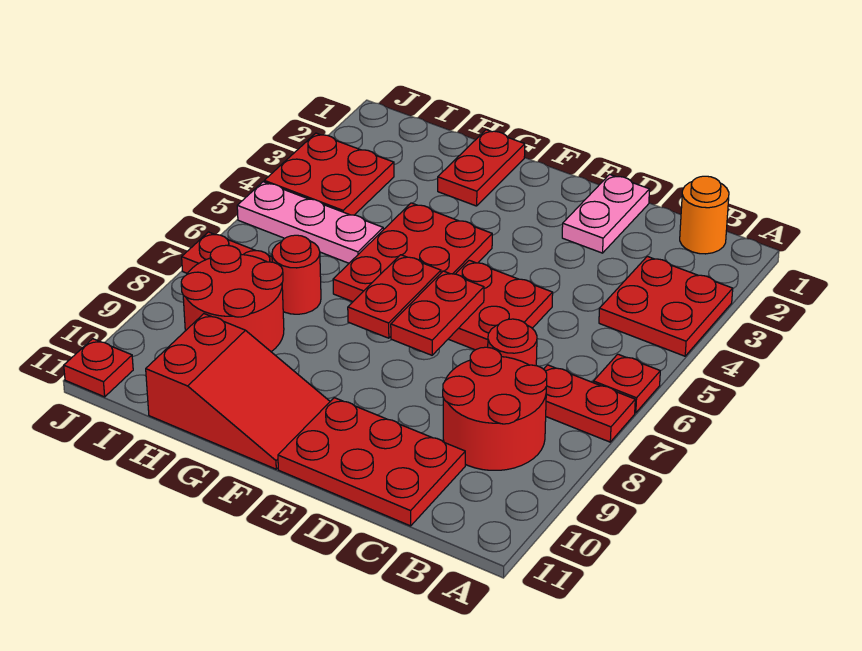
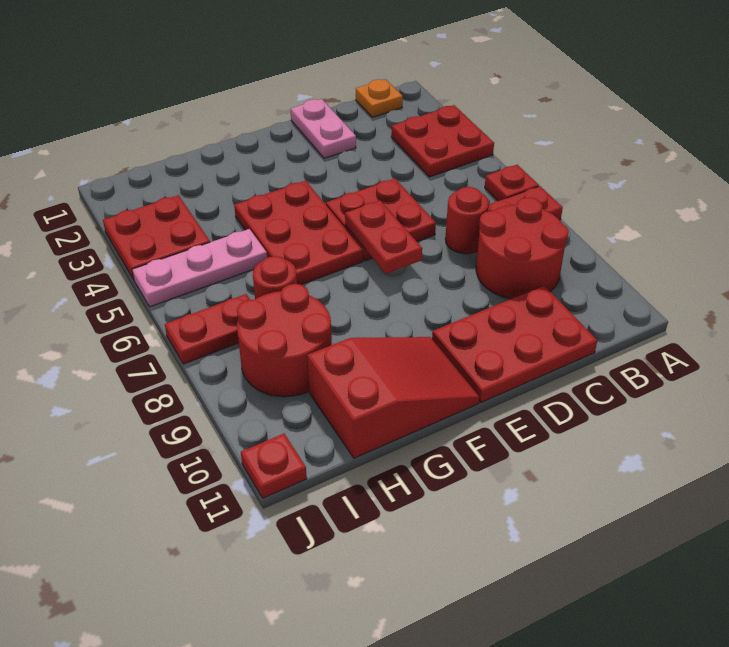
orange 1x1 round brick [680,176,729,254] -> orange 1x1 plate [356,79,403,117]
red 1x2 plate [348,255,441,338] -> none
red 1x2 plate [438,130,525,206] -> none

